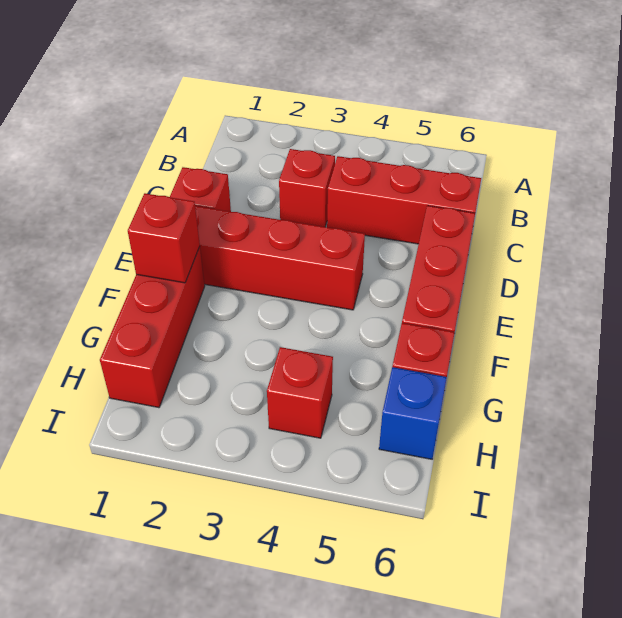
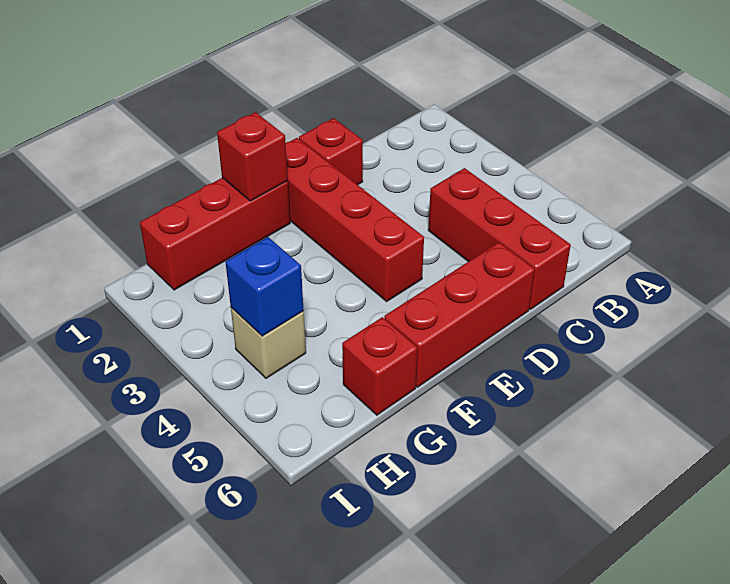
red 1x1 brick [279,149,335,227] -> none
red 1x1 brick [267,347,333,438] -> tan 1x1 brick [231,308,306,378]
blue 1x1 brick [379,367,447,459] -> blue 1x1 brick moved to [225,237,304,336]

